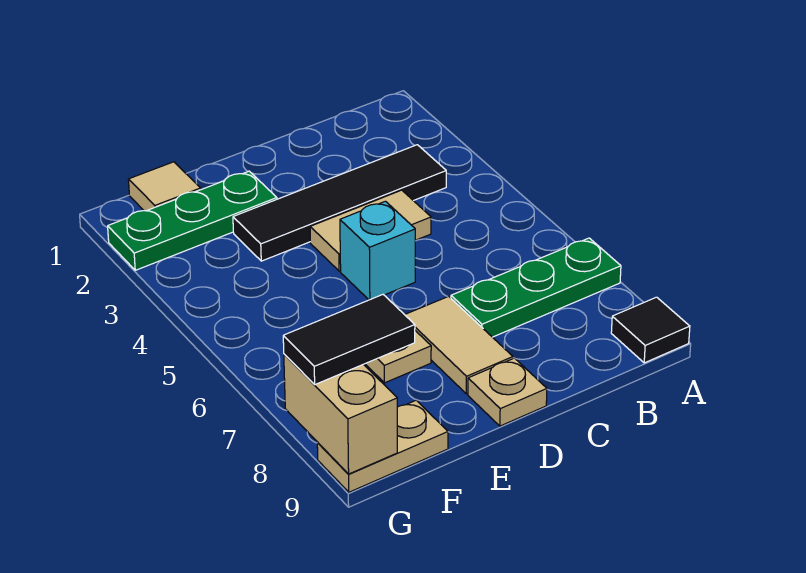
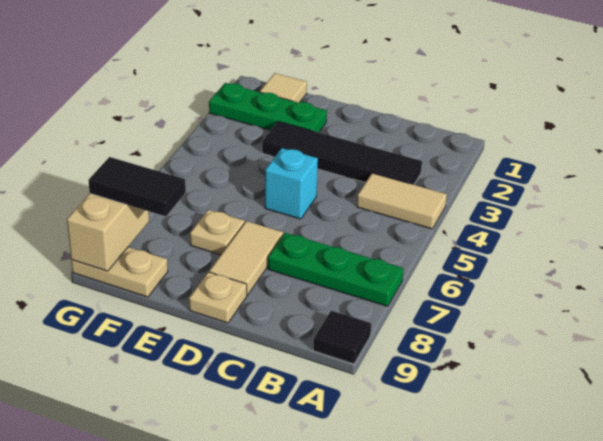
tan 1x2 tile [310,190,431,271] -> tan 1x2 tile moved to [357,173,447,229]

